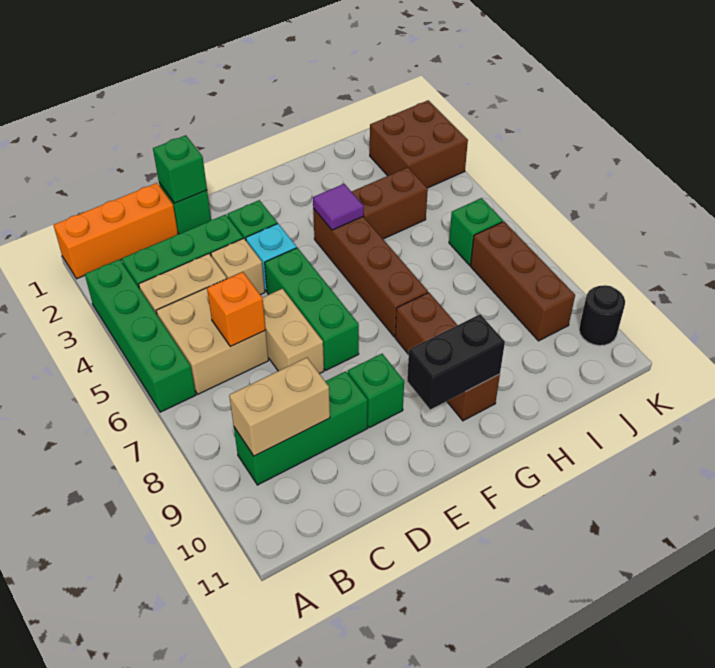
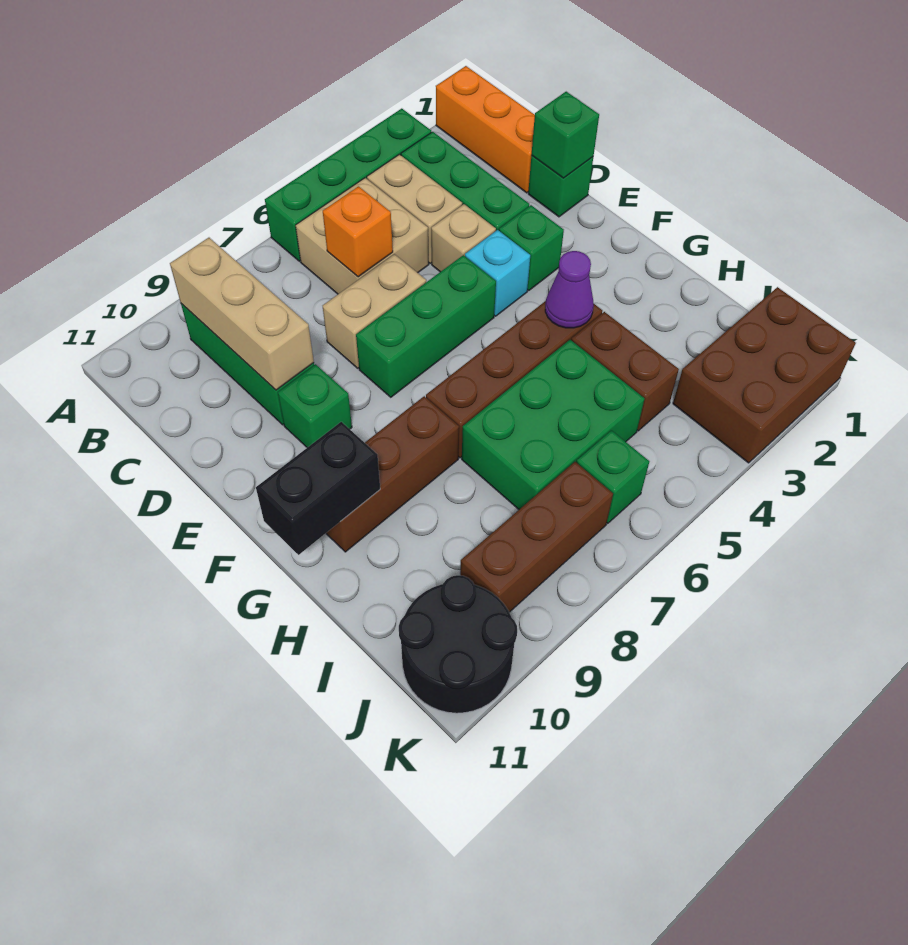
tan 1x2 brick [229,358,330,456] -> tan 1x3 brick [170,238,314,390]
black 1x2 brick [407,314,505,410] -> black 1x2 brick turned to [256,422,380,555]
purple 1x1 tile [313,184,364,230] -> purple 1x1 cone [545,251,594,328]
none -> green 2x3 brick [462,340,645,509]
brown 2x2 brick [370,100,468,188] -> brown 2x3 brick [673,287,856,463]
black 1x1 round brick [579,285,625,346] -> black 2x2 round brick [399,575,517,713]

